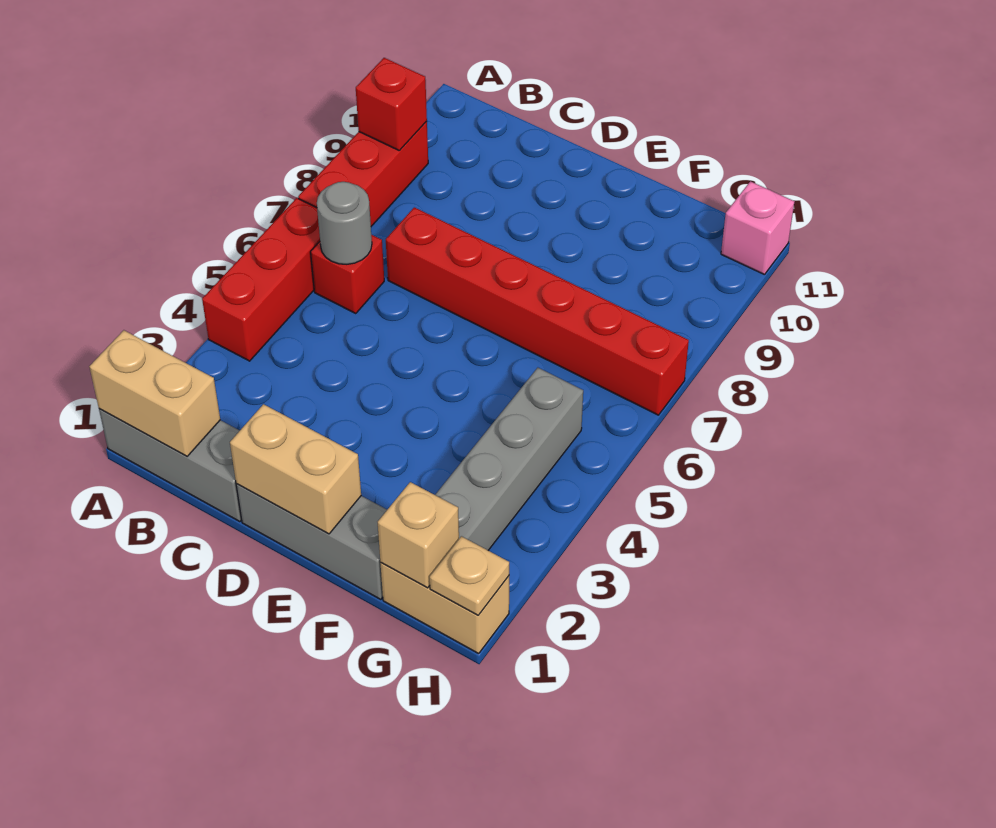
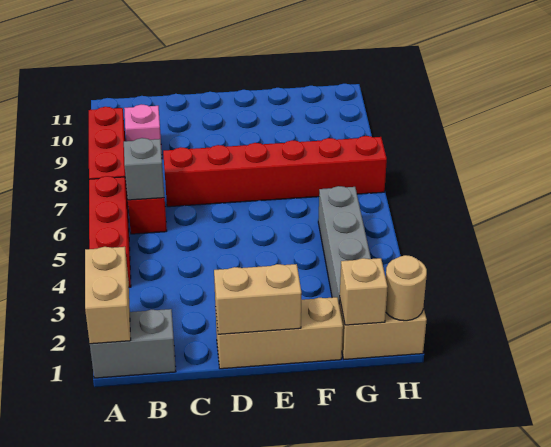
grey 1x3 brick [99,409,242,522] -> grey 1x2 brick [90,309,176,378]
tan 1x2 brick [89,330,220,456] -> tan 1x2 brick turned to [85,247,131,344]
red 1x1 brick [356,58,427,151] -> none
grey 1x1 round brick [317,182,372,264] -> grey 1x1 brick [124,138,164,200]
grey 1x3 brick [236,484,387,599] -> tan 1x3 brick [215,297,343,369]
tan 1x1 plate [430,536,509,615] -> tan 1x1 round brick [386,255,427,321]
pink 1x1 brick [721,181,794,275] -> pink 1x1 brick moved to [124,105,162,153]

